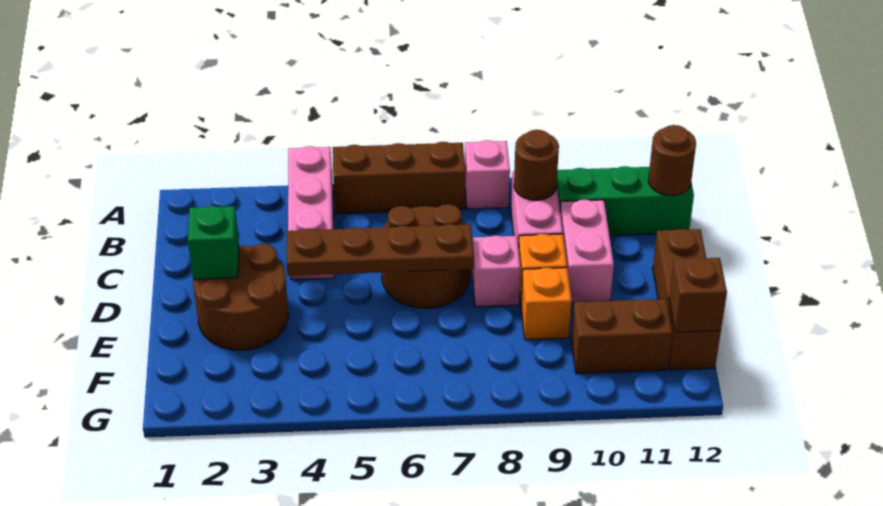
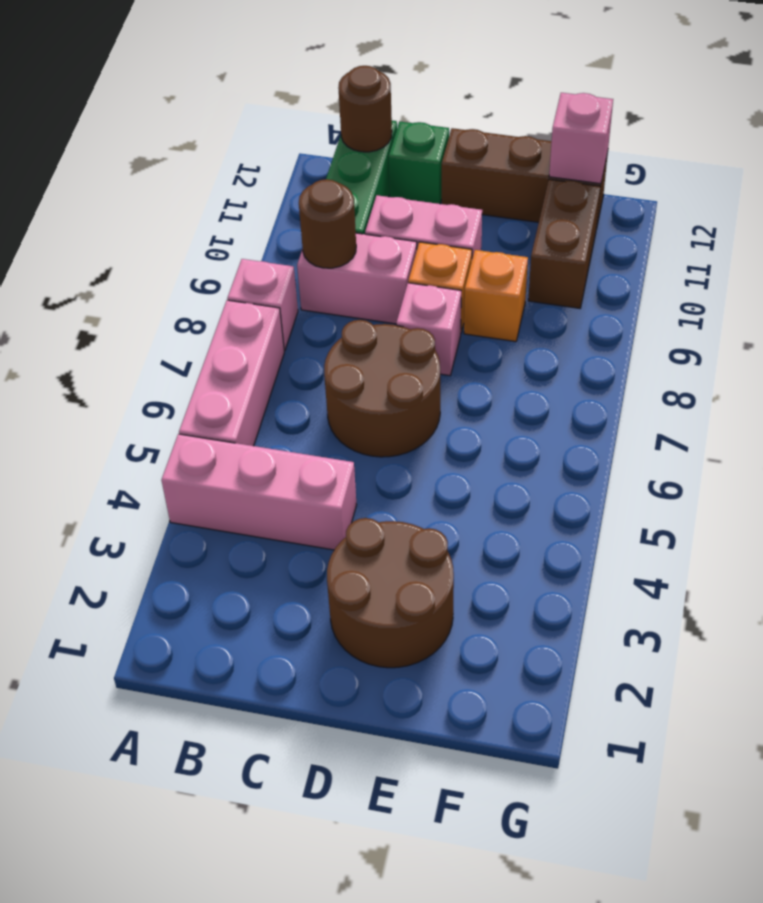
brown 1x3 brick [333,142,465,214] -> pink 1x3 brick [179,300,284,446]
green 1x1 brick [188,206,239,279] -> green 1x1 brick moved to [389,122,449,204]
brown 1x4 plate [287,224,474,276] -> none
brown 1x1 brick [669,258,727,332] -> pink 1x1 brick [549,93,613,184]

